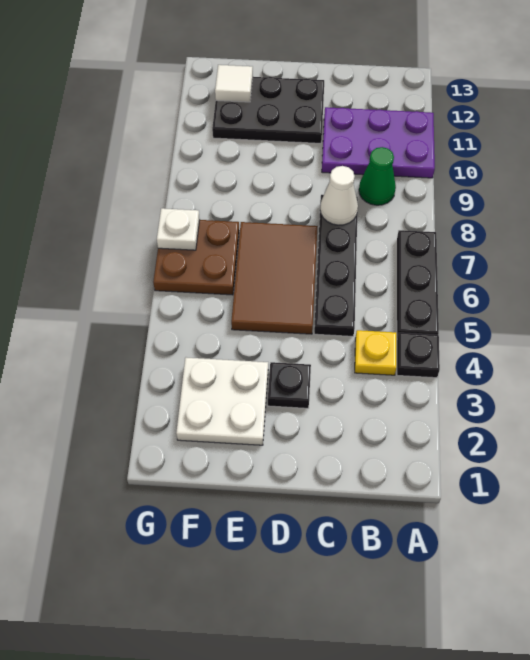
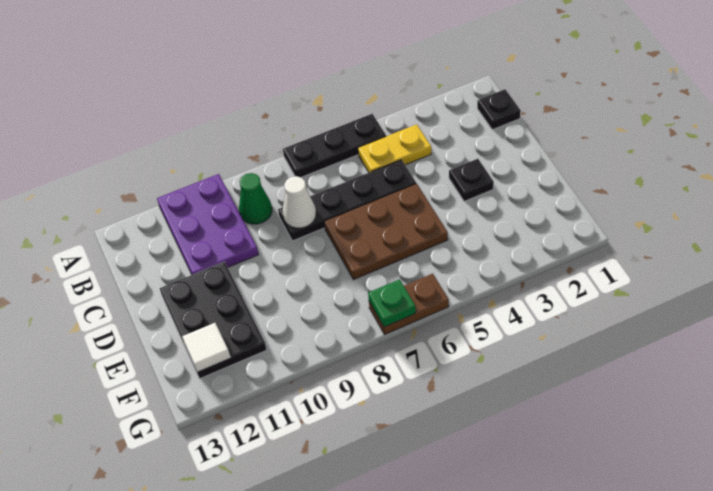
black 1x1 plate [397,333,440,378] -> black 1x1 plate moved to [477,89,521,130]
yellow 1x1 plate [355,330,397,375] -> yellow 1x2 plate [358,124,431,172]
brown 2x3 tile [231,222,318,334] -> brown 2x3 plate [324,184,448,280]
white 2x2 plate [176,357,268,445] -> none
brown 2x2 plate [153,220,239,295] -> brown 1x2 plate [369,274,449,335]
white 1x1 plate [157,208,200,250] -> green 1x1 plate [368,279,416,327]

